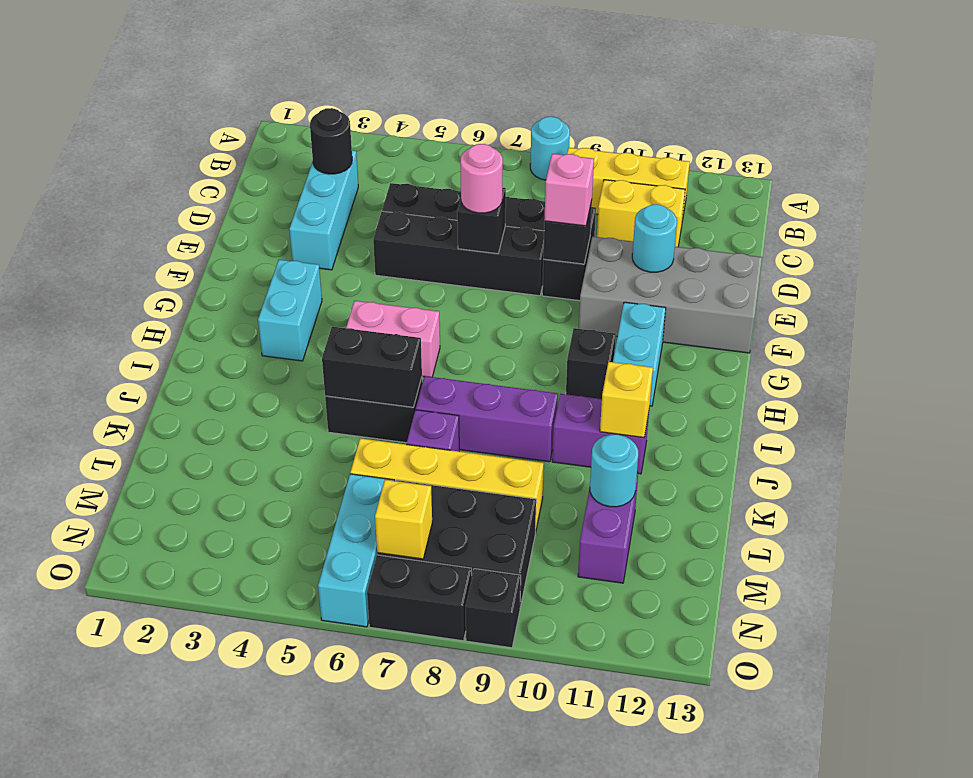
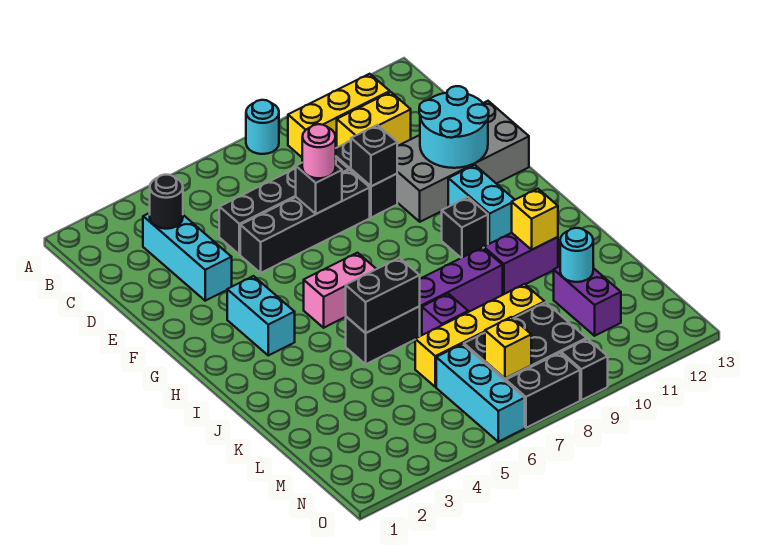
pink 1x1 brick [544,154,594,226] -> none
cyan 1x1 round brick [632,204,677,272] -> cyan 2x2 round brick [419,86,489,168]

